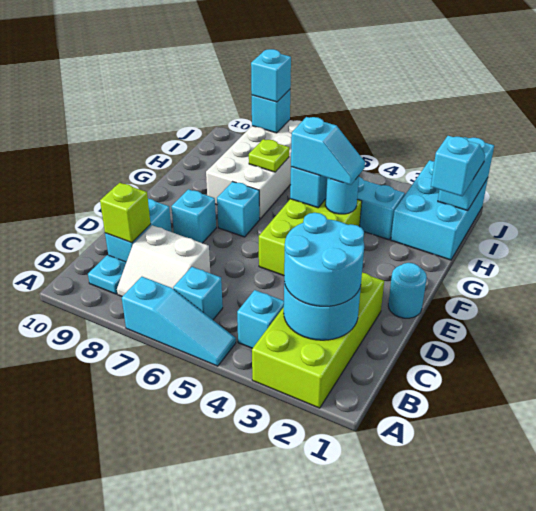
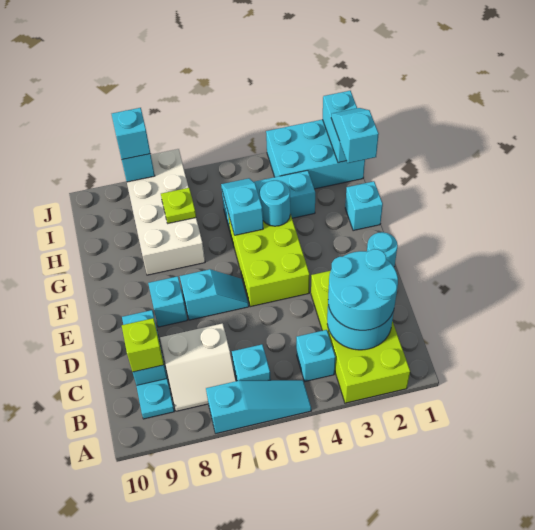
cyan 1x1 brick [217,182,260,237] -> cyan 1x1 brick moved to [345,181,383,231]
cyan 1x2 slope [291,117,365,185] -> cyan 1x2 slope moved to [180,269,249,320]
cyan 2x3 brick [391,160,488,260] -> cyan 2x3 brick turned to [266,119,365,189]

